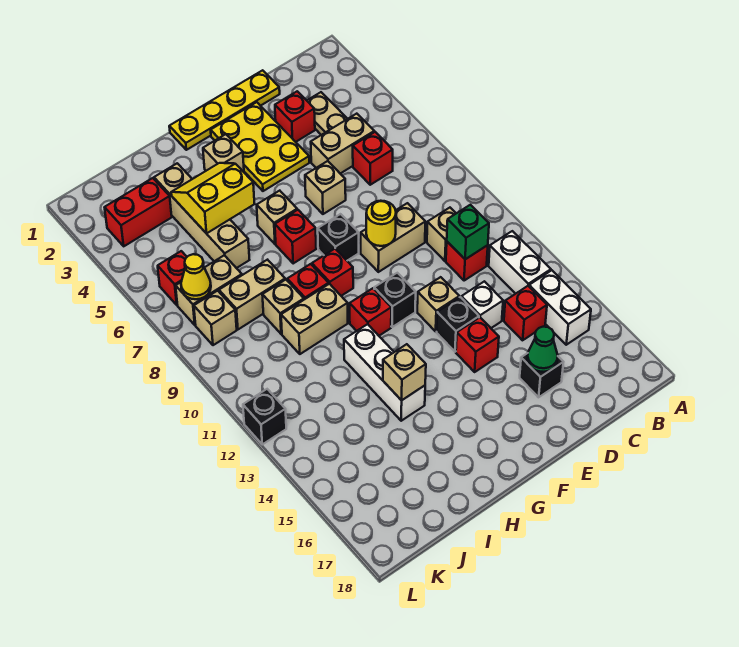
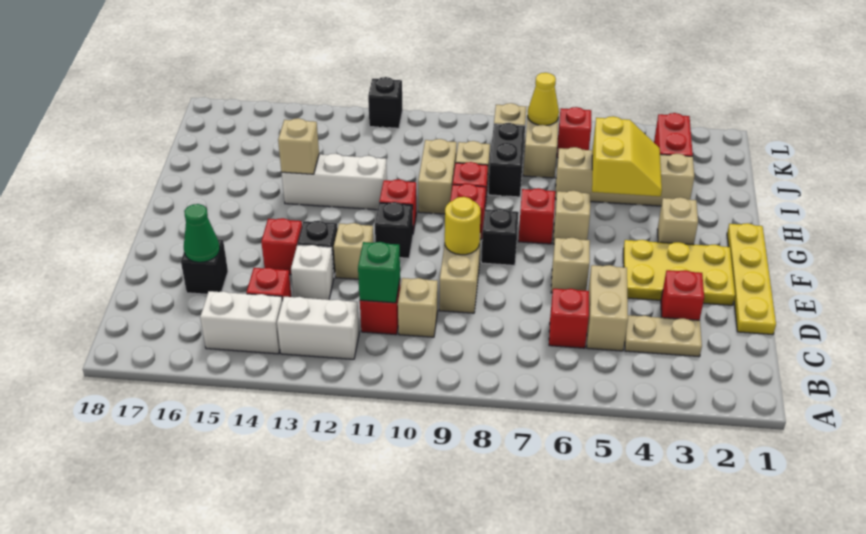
tan 1x2 brick [219,260,285,329] -> black 1x2 brick [488,123,525,197]

